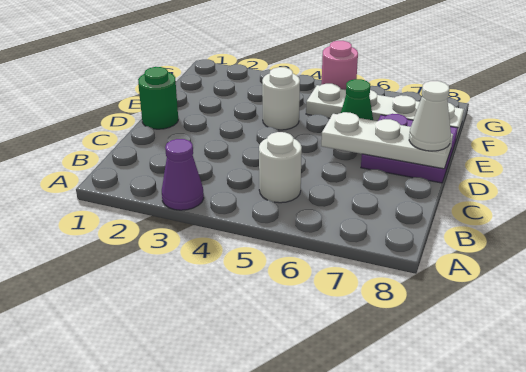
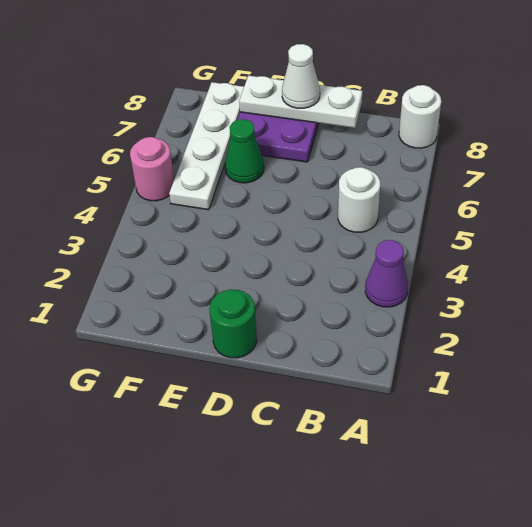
white 1x3 plate [321,112,453,169] -> white 1x3 plate turned to [239,76,362,128]
white 1x1 round brick [262,67,300,130] -> white 1x1 round brick moved to [399,85,441,148]

